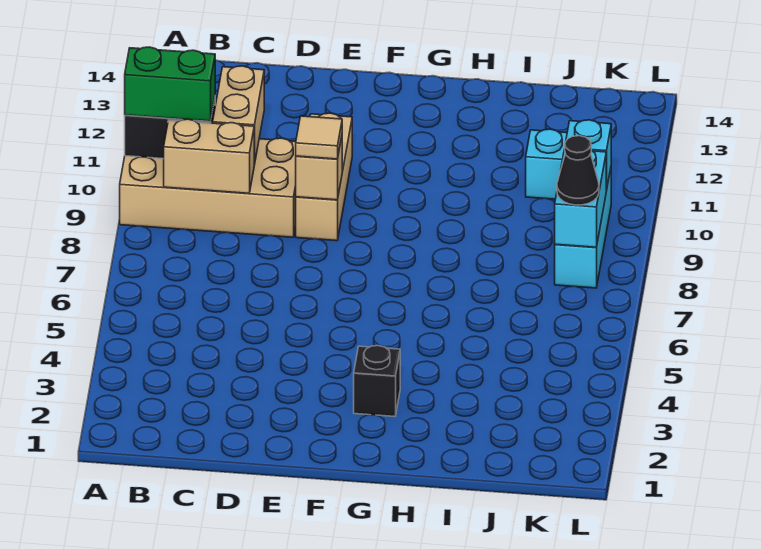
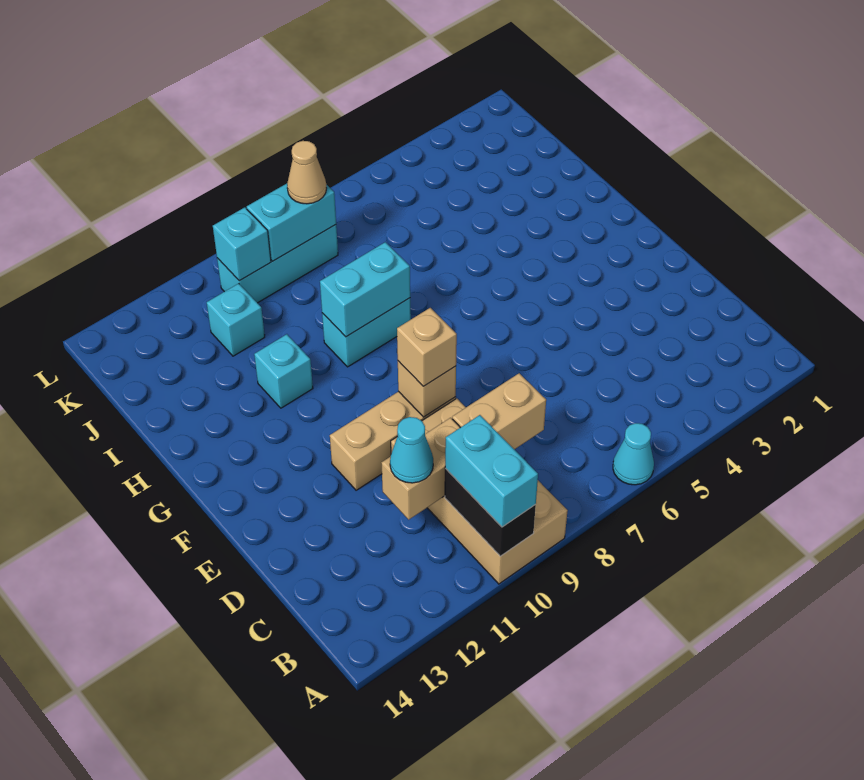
none -> cyan 1x1 cone [613,423,654,485]
green 1x2 brick [125,47,215,121] -> cyan 1x2 brick [445,415,538,527]
tan 1x2 brick [164,119,254,193] -> tan 1x2 brick turned to [452,373,546,449]
none -> cyan 1x1 cone [390,417,433,483]
tan 1x1 tile [296,116,342,159] -> tan 1x1 brick [397,308,457,386]
black 1x1 brick [354,346,400,416] -> none
none -> cyan 1x2 brick [322,298,411,367]
none -> cyan 1x2 brick [320,242,410,337]
none -> cyan 1x1 brick [254,334,313,408]
black 1x1 cone [557,136,599,205] -> tan 1x1 cone [287,141,327,204]

